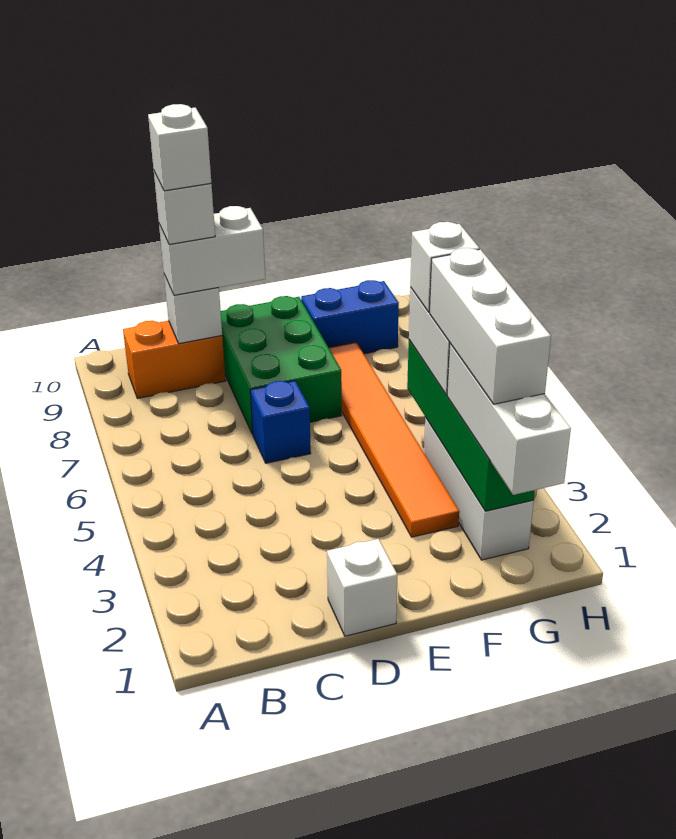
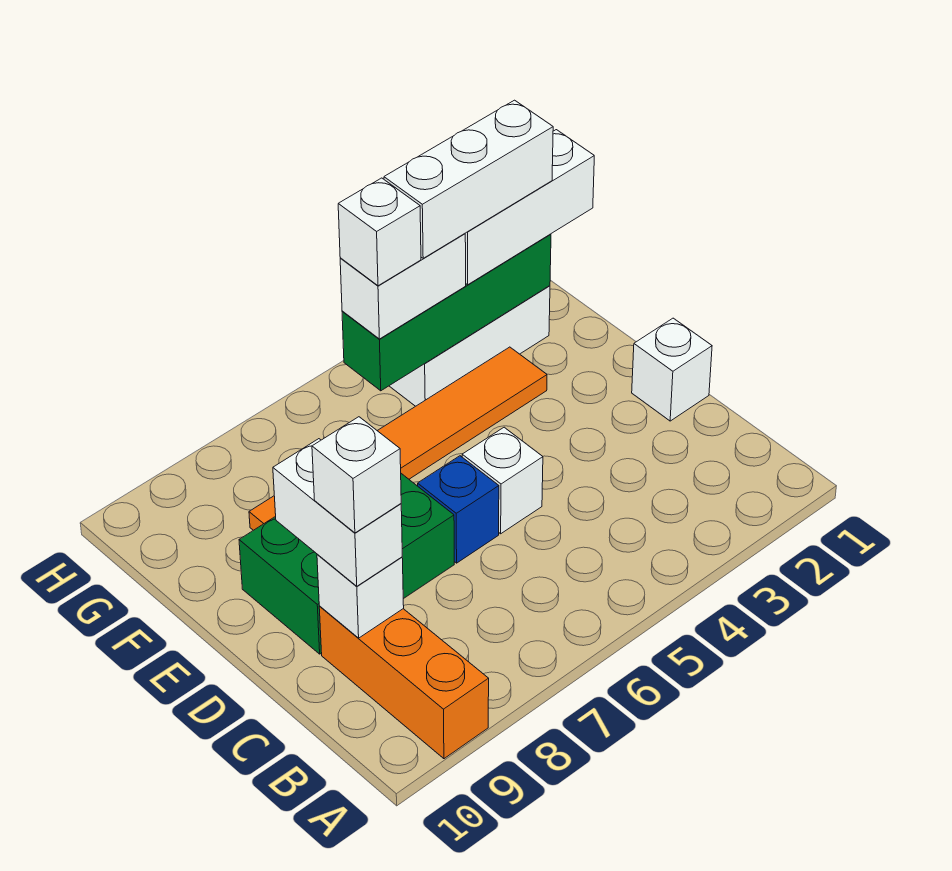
orange 1x2 brick [123,321,226,398] -> orange 1x3 brick [319,606,489,759]
white 1x1 brick [148,104,211,191] -> white 1x1 brick moved to [462,427,543,534]
blue 1x2 brick [301,280,399,354] -> none

